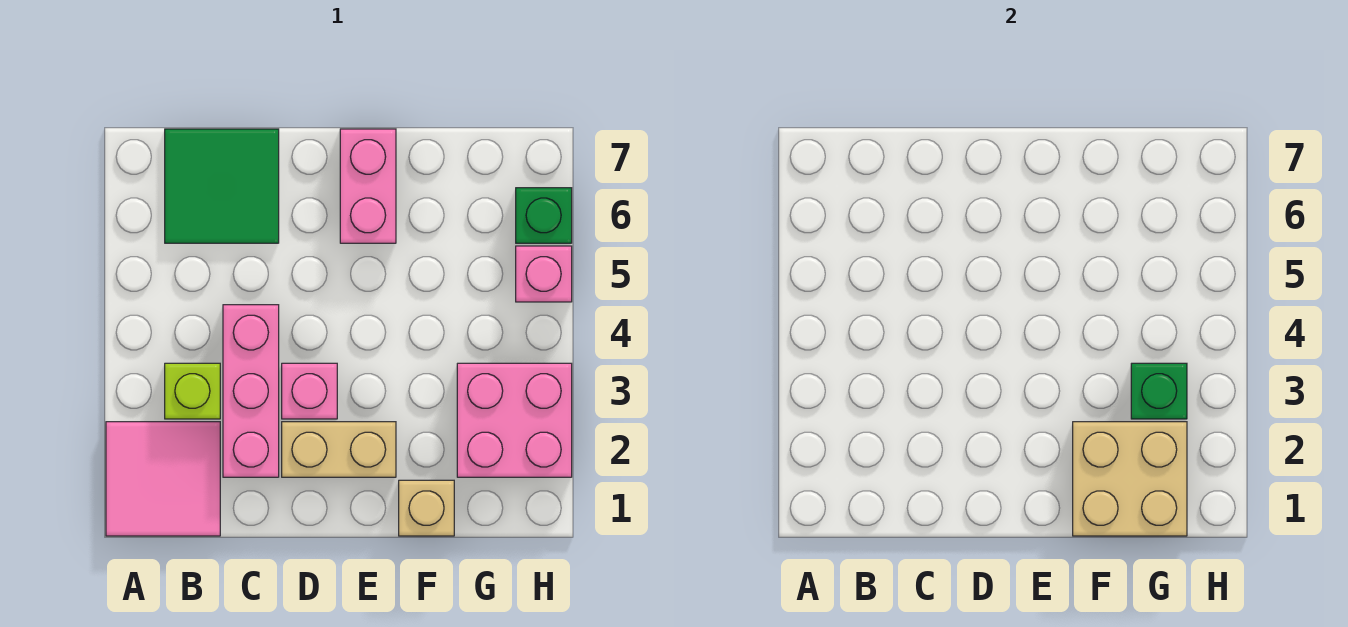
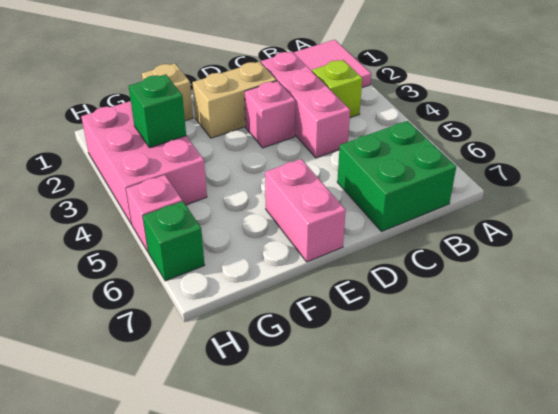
green 2x2 tile [165,129,279,243] -> green 2x2 brick [337,121,456,232]
tan 2x2 brick [1073,422,1187,536] -> none
pink 2x2 brick [457,363,572,477] -> pink 2x3 brick [81,101,207,224]

